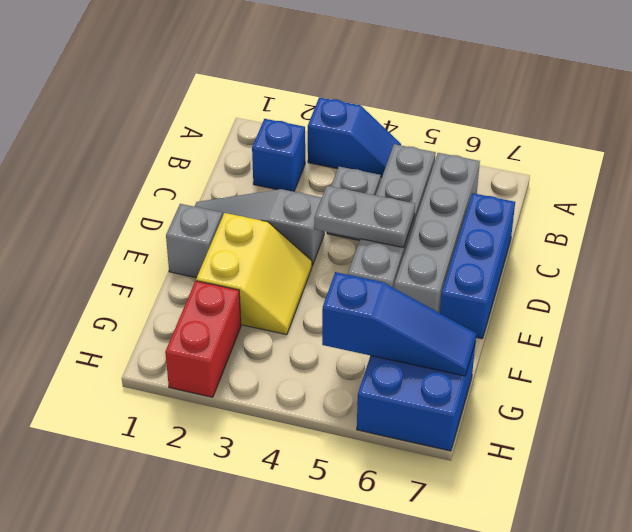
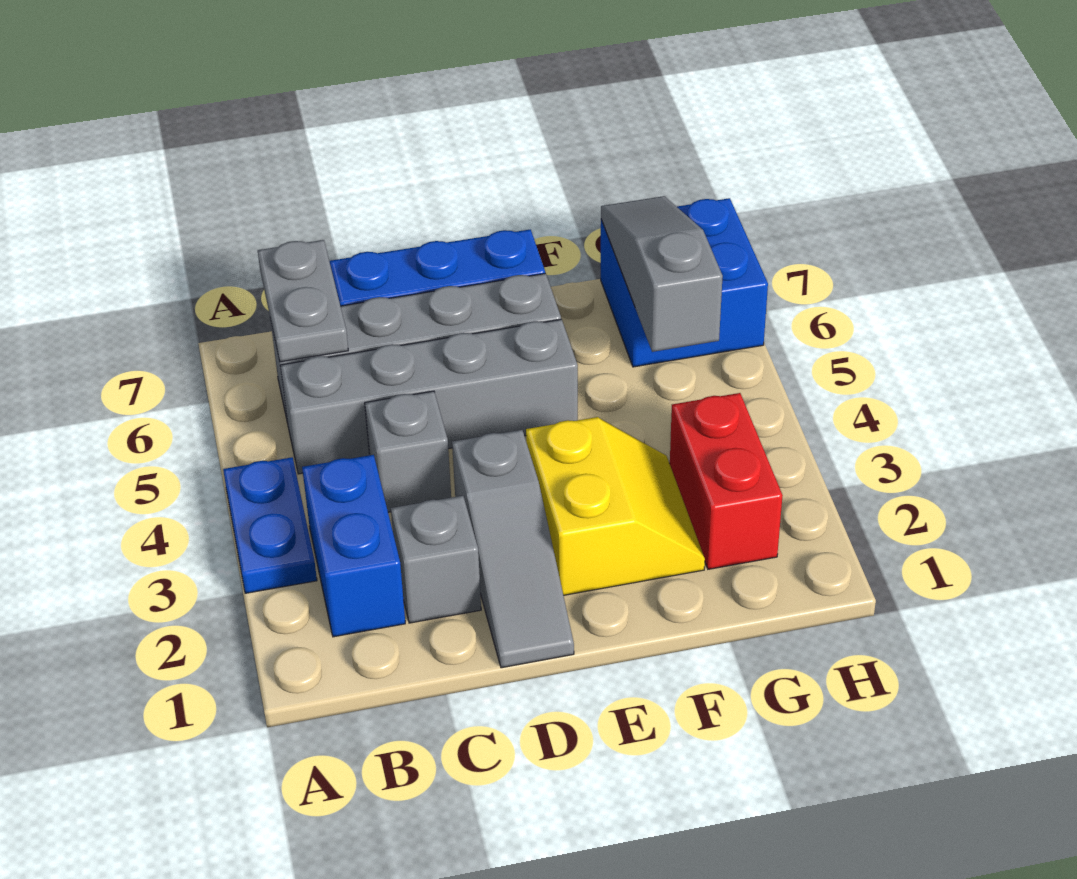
blue 1x2 slope [308,97,401,177] -> blue 1x2 plate [223,457,317,593]
blue 1x1 brick [252,119,305,192] -> blue 1x2 brick [302,455,405,637]
grey 1x2 plate [315,186,415,248] -> grey 1x2 plate moved to [258,240,348,362]
grey 1x1 brick [166,204,222,278] -> grey 1x1 brick moved to [391,496,481,623]
yellow 2x2 slope [196,213,312,335] -> yellow 2x2 slope turned to [526,417,705,595]
red 1x2 brick [165,281,241,397] -> red 1x2 brick turned to [670,393,783,569]
blue 1x3 slope [322,272,476,376] -> grey 1x3 slope [601,196,723,352]

